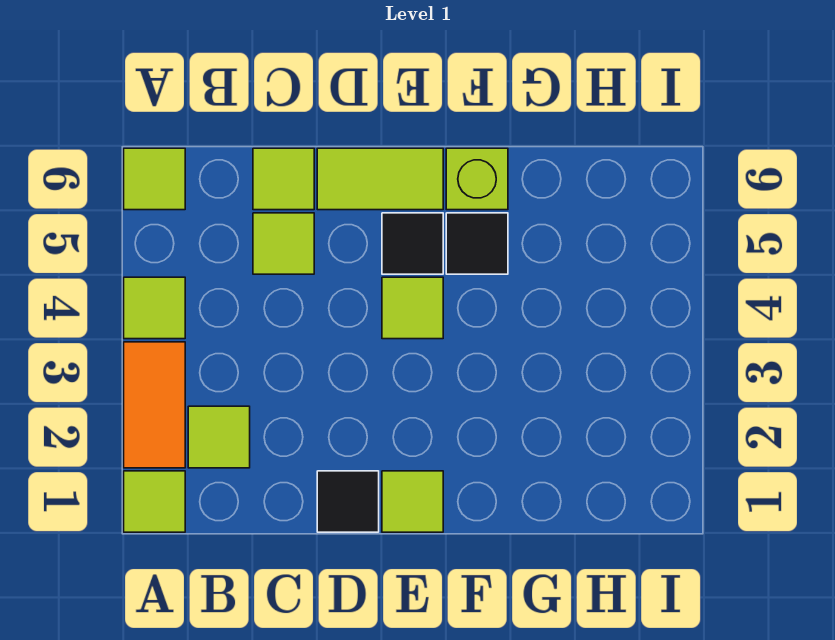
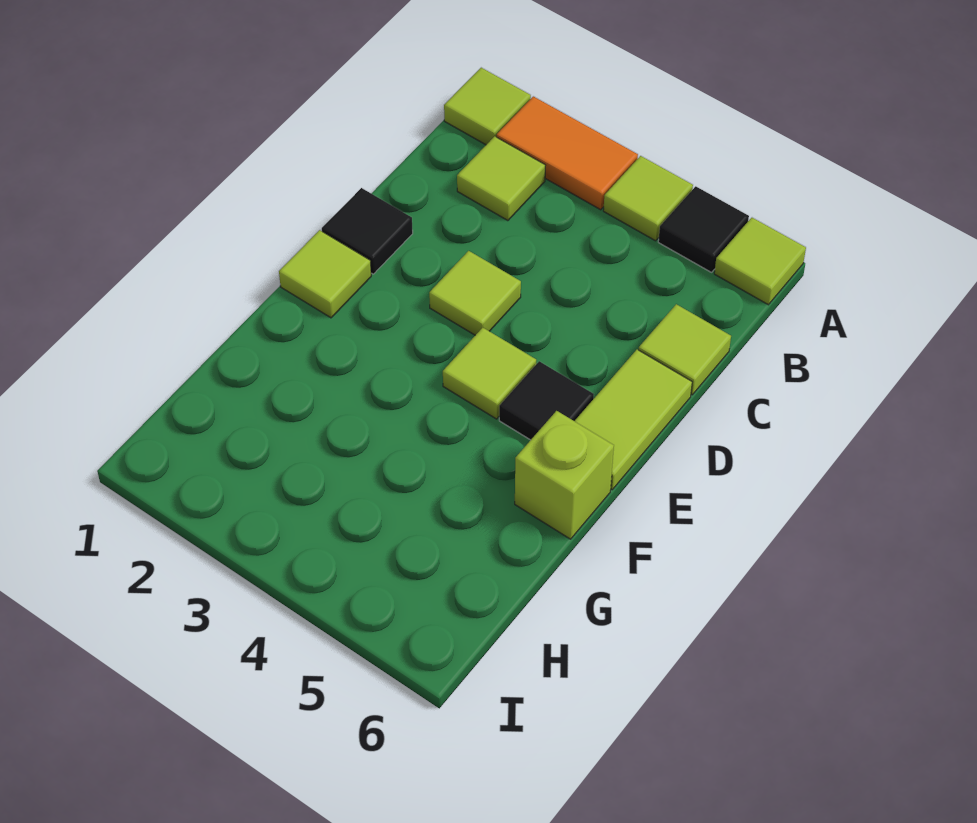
lime 1x1 tile [253,213,314,274] -> lime 1x1 tile moved to [429,251,521,335]
black 1x1 tile [446,213,508,274] -> black 1x1 tile moved to [658,186,749,272]

